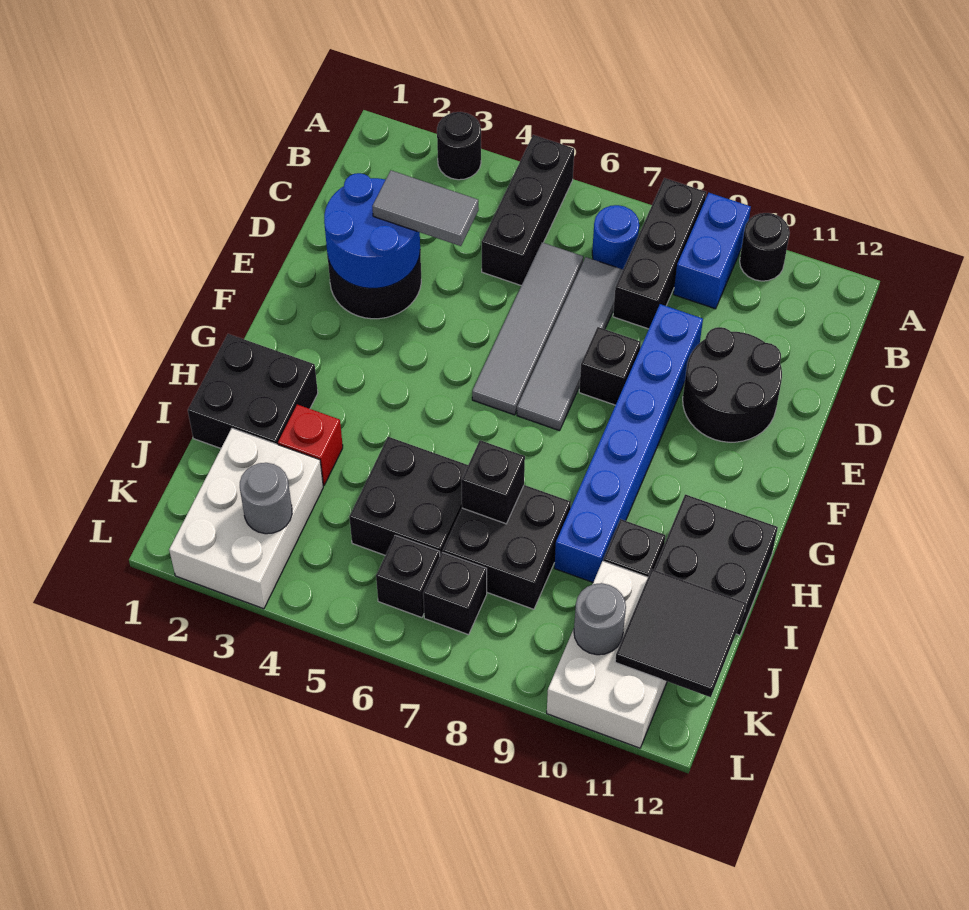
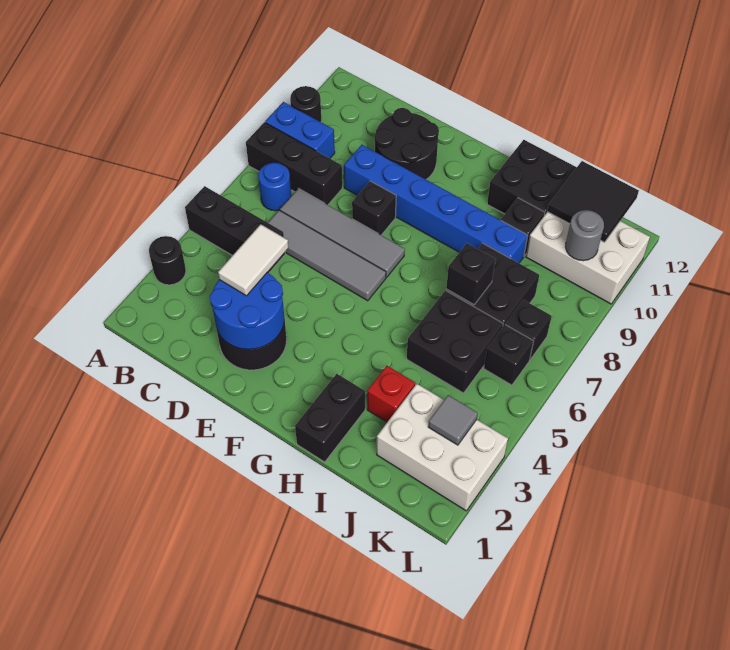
grey 1x2 tile [372,170,479,246] -> white 1x2 tile [218,224,289,296]
black 2x2 brick [188,334,318,448] -> black 1x2 brick [295,374,365,462]
grey 1x1 round brick [240,463,292,534] -> grey 1x1 tile [428,395,478,445]

